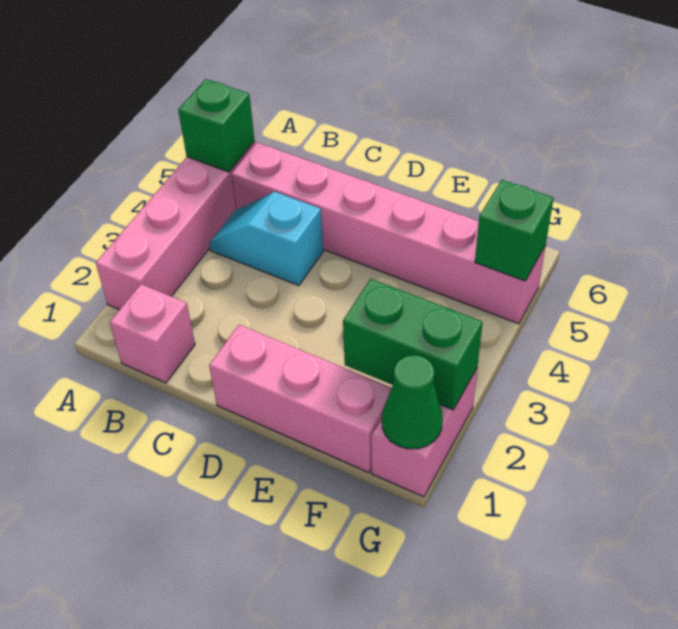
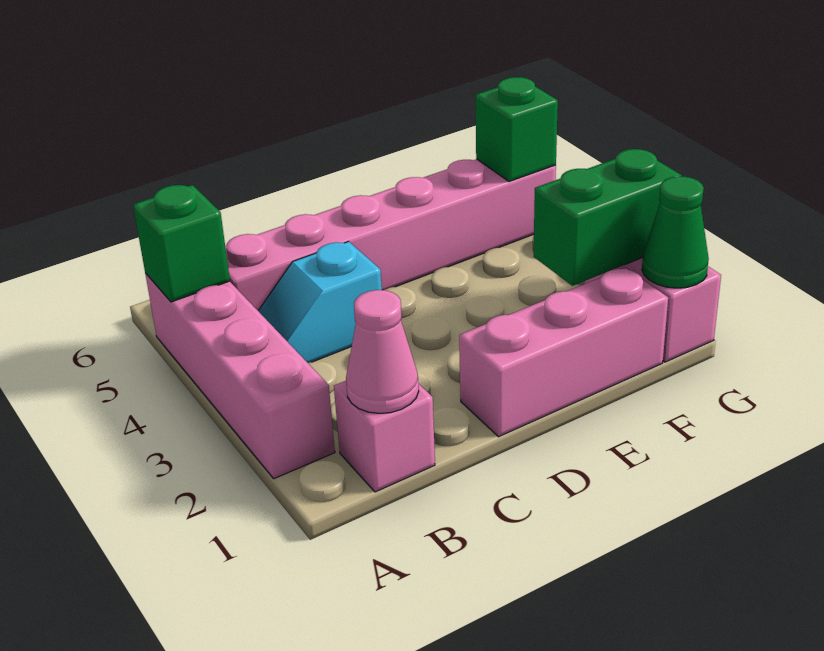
none -> pink 1x1 cone [346,290,419,413]

